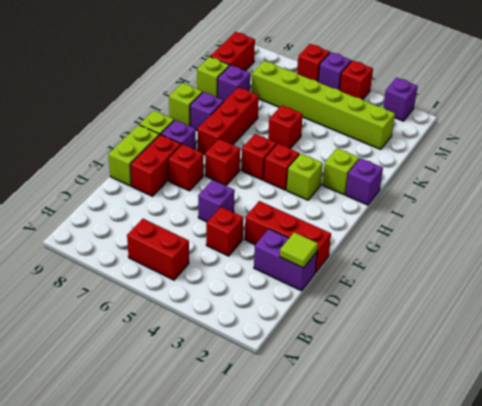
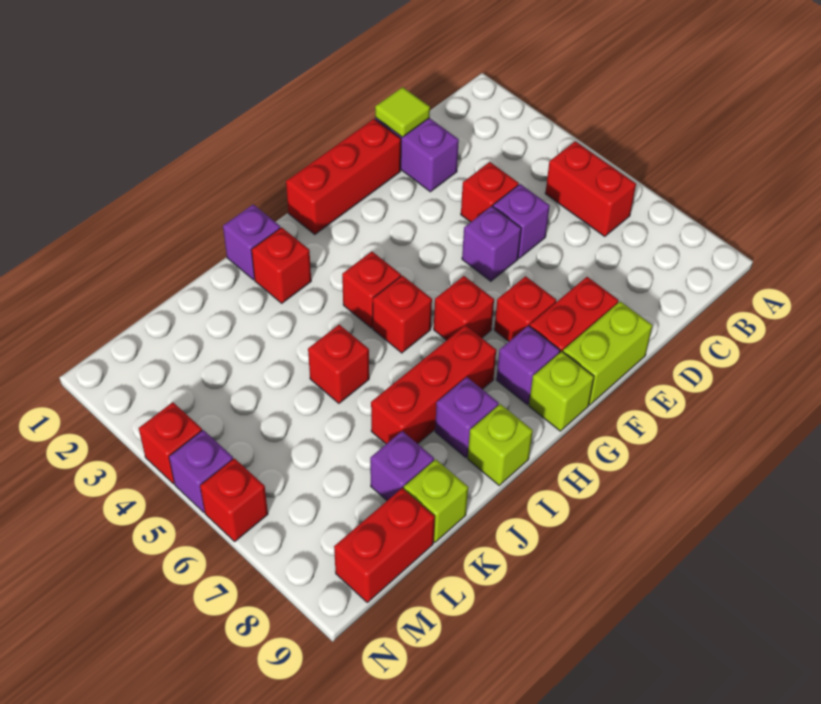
red 1x3 brick [245,201,331,272] -> red 1x3 brick turned to [286,119,401,234]
lime 1x1 brick [286,154,323,200] -> none
lime 1x1 brick [322,148,359,195] -> red 1x1 brick [251,227,311,303]
lime 1x6 brick [251,61,395,150] -> none
purple 1x1 brick [383,78,418,121] -> purple 1x1 brick moved to [493,184,550,258]

